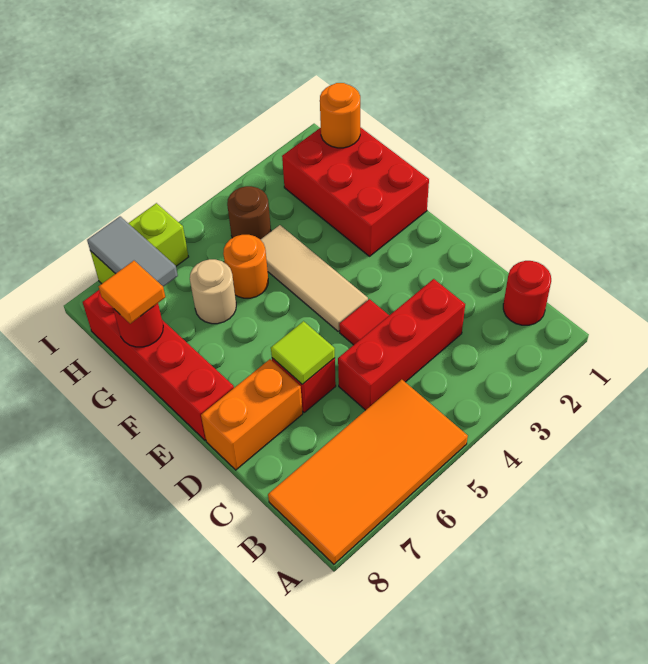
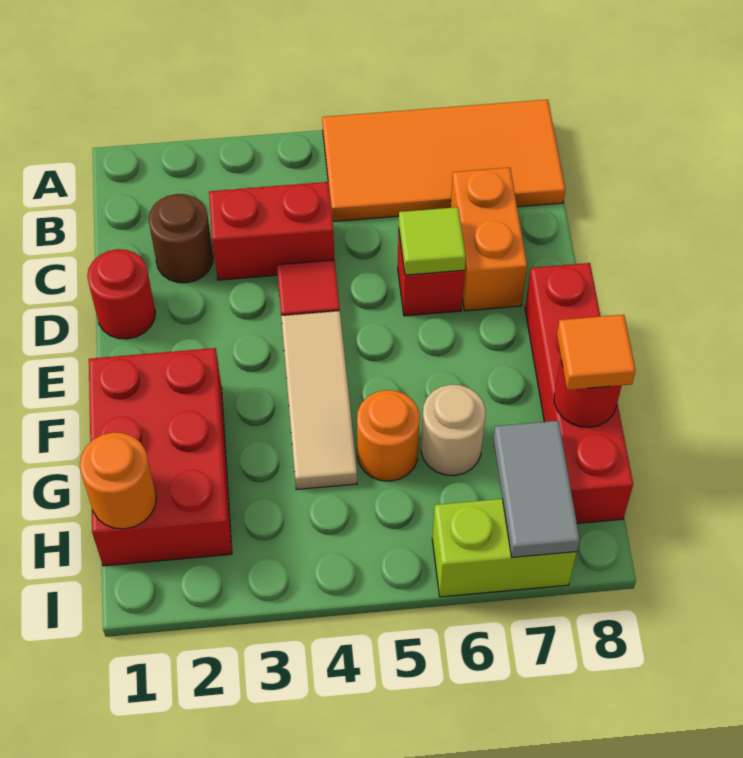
red 1x1 round brick [503,261,551,325] -> red 1x1 round brick moved to [87,249,155,339]
red 1x3 brick [338,279,465,410] -> red 1x2 brick [209,182,334,280]
orange 1x2 brick [201,359,303,470] -> orange 1x2 brick turned to [450,168,527,311]
brown 1x1 round brick [227,186,271,240] -> brown 1x1 round brick moved to [149,194,213,283]

